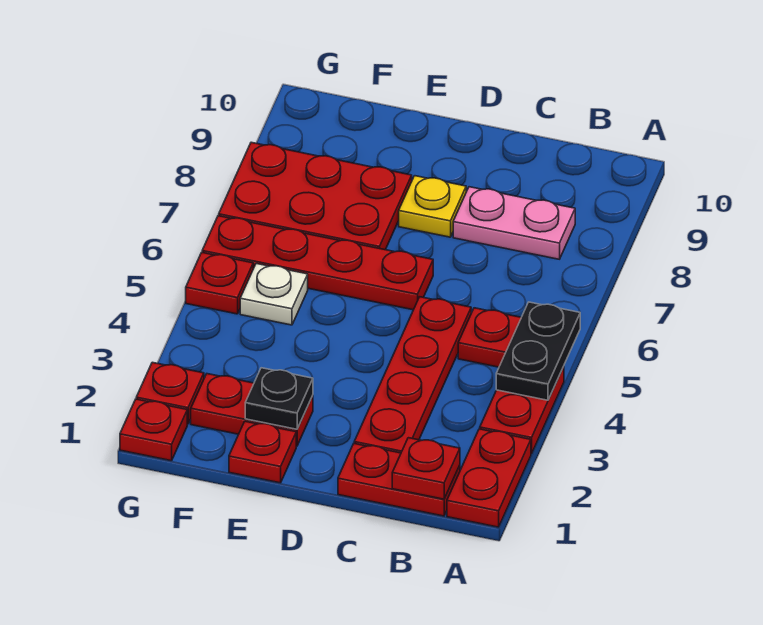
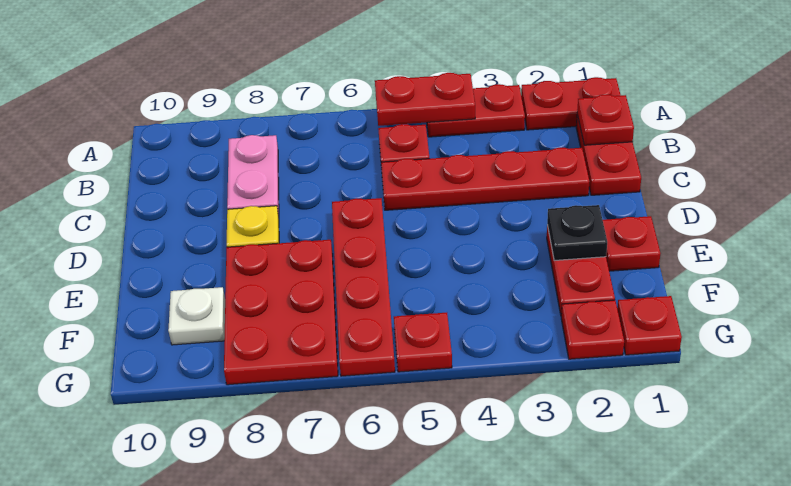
black 1x2 plate [496,302,580,400] -> red 1x2 plate [375,73,475,126]
white 1x1 plate [240,264,308,325] -> white 1x1 plate moved to [168,287,225,345]

